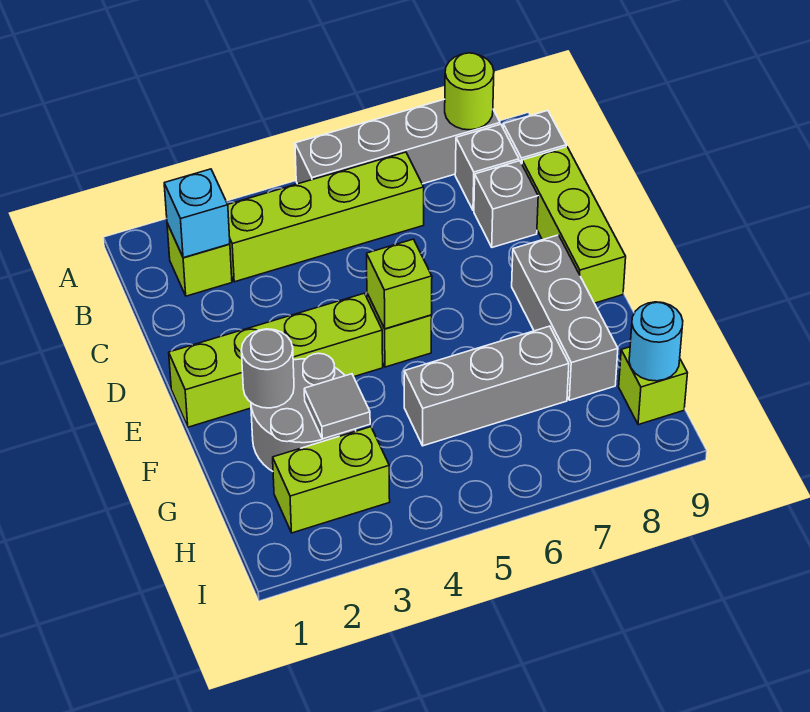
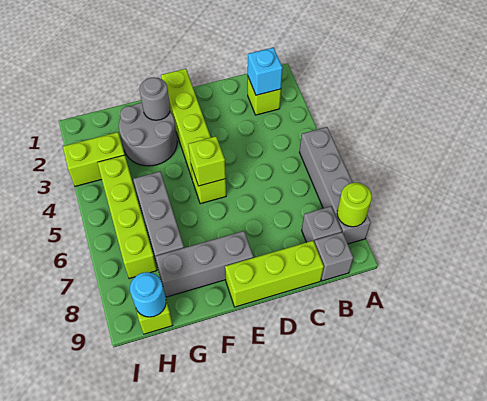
lime 1x4 brick [228,152,424,282] -> lime 1x4 brick moved to [98,155,157,279]
grey 1x1 brick [474,161,538,247] -> none
grey 1x1 tile [304,374,370,439] -> none
lime 1x2 brick [273,427,390,533] -> lime 1x2 brick turned to [63,132,125,186]

